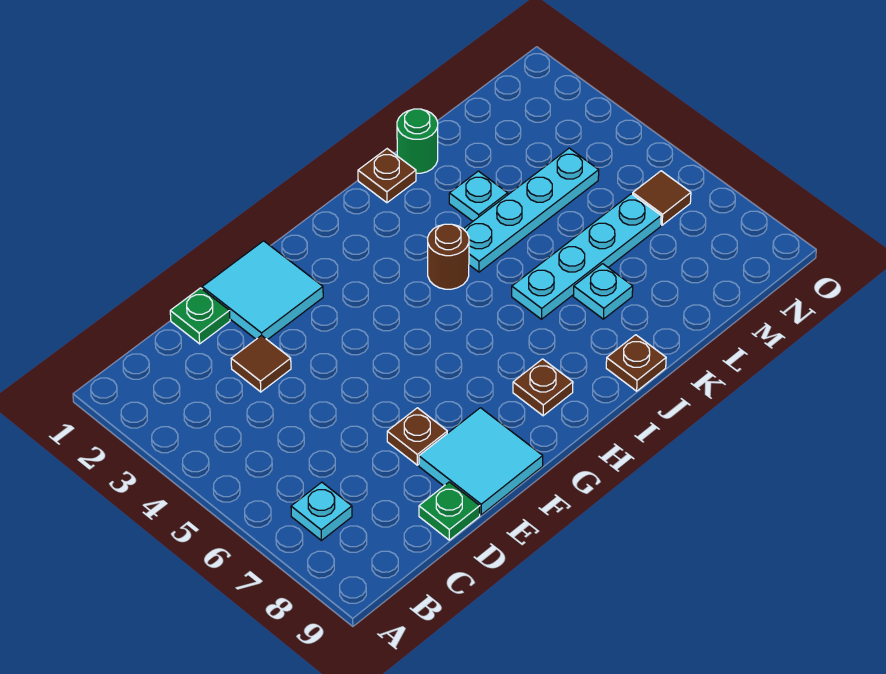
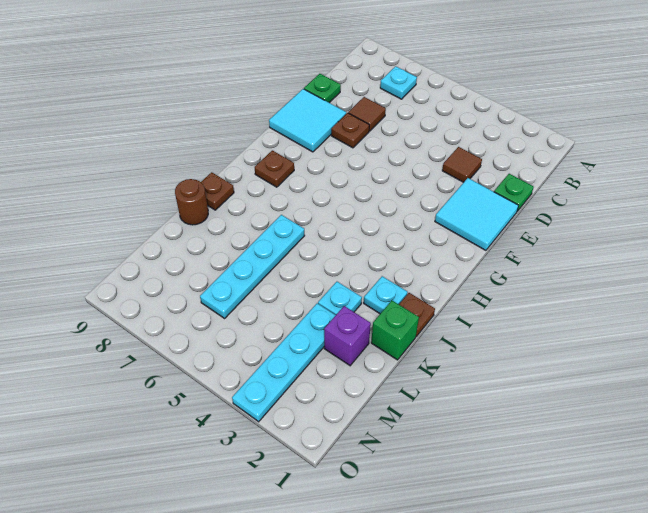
brown 1x1 round brick [428,224,469,289] -> brown 1x1 round brick moved to [175,179,208,225]
cyan 1x4 plate [464,148,599,272] -> cyan 1x4 plate moved to [232,303,336,422]
green 1x1 round brick [397,109,438,173] -> green 1x1 brick [371,301,419,360]
cyan 1x1 plate [573,264,633,319] -> cyan 1x1 plate moved to [364,276,408,314]
none -> purple 1x1 brick [324,306,371,366]
brown 1x1 tile [633,171,691,225] -> brown 1x1 tile moved to [348,97,386,131]

